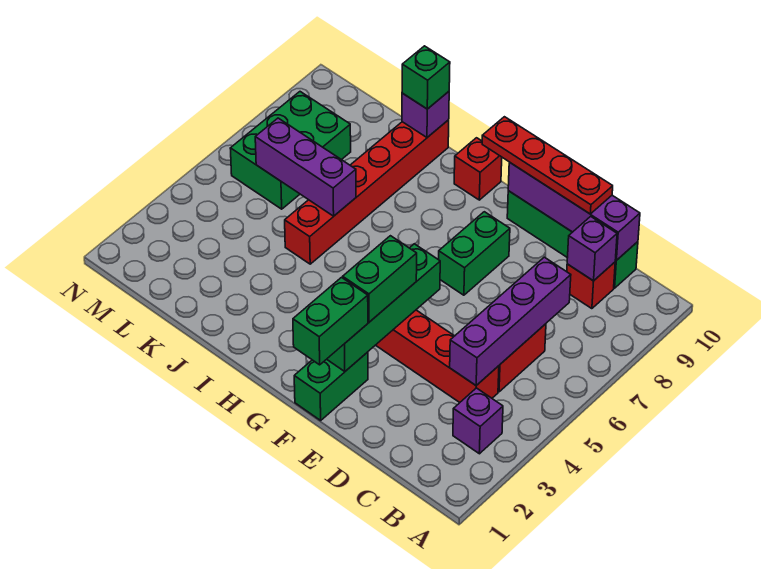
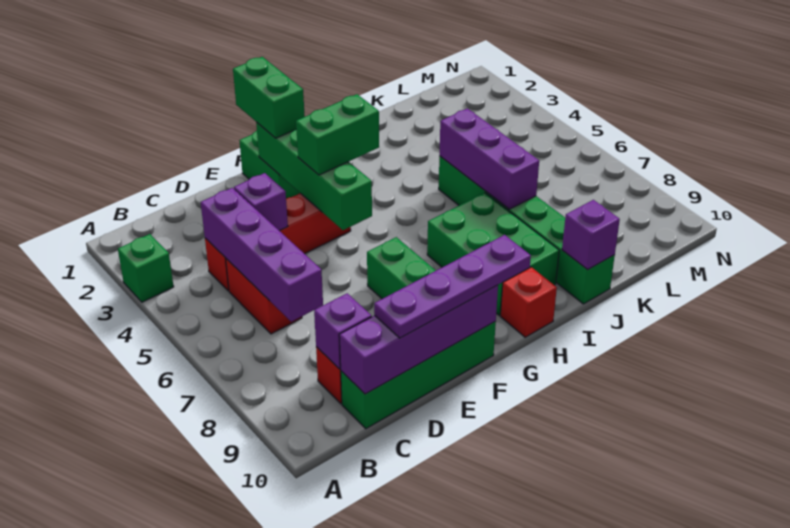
purple 1x1 brick [453,388,503,454] -> purple 1x1 brick moved to [234,173,288,231]
red 1x4 plate [482,117,613,214] -> purple 1x4 plate [374,235,531,338]
green 1x2 brick [343,236,417,322] -> green 1x2 brick turned to [296,94,379,175]
red 1x6 brick [285,120,449,264] -> green 1x6 brick [439,156,615,304]
purple 1x3 brick [255,118,356,216] -> purple 1x3 brick turned to [439,108,539,209]
green 1x1 brick [402,46,450,109] -> green 1x1 brick moved to [118,234,174,302]
green 2x3 brick [230,92,351,209] -> green 2x3 brick moved to [427,193,559,315]

